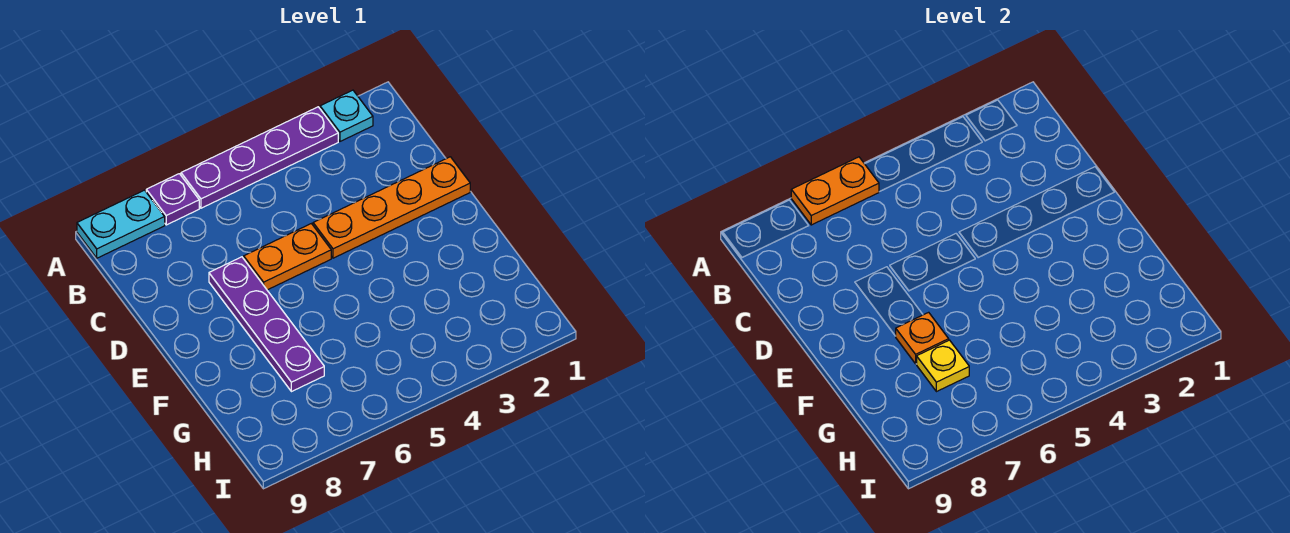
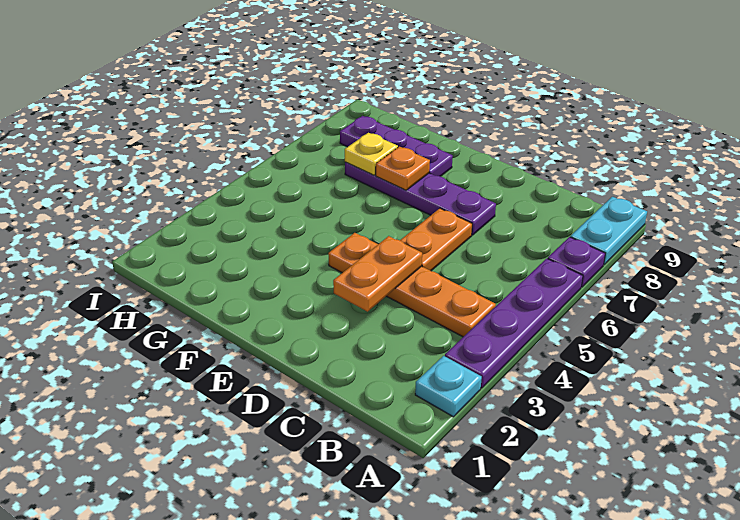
orange 1x2 plate [791,157,879,225] -> orange 1x2 plate moved to [333,236,422,312]
orange 1x4 plate [313,157,470,258] -> orange 1x4 plate turned to [328,233,496,337]
none -> purple 1x3 plate [340,116,453,176]

